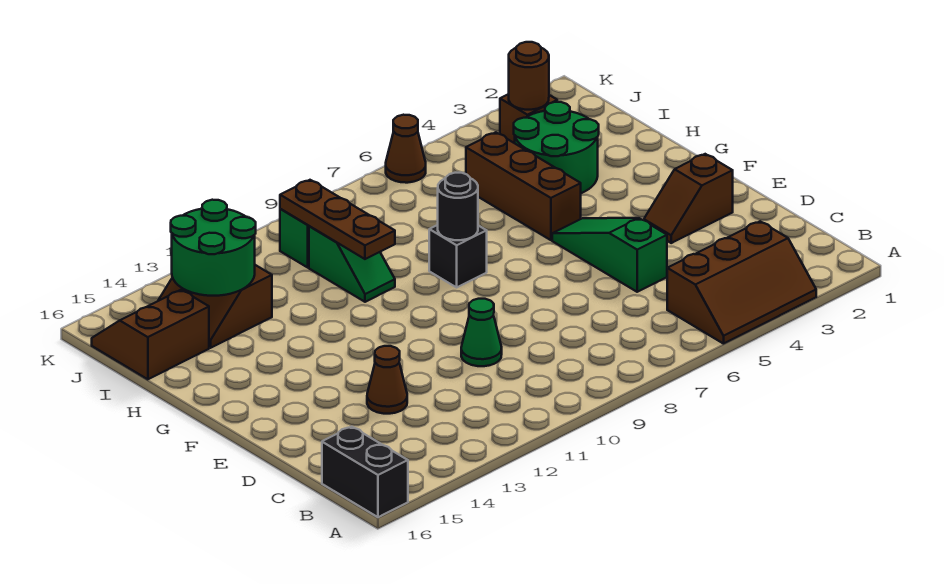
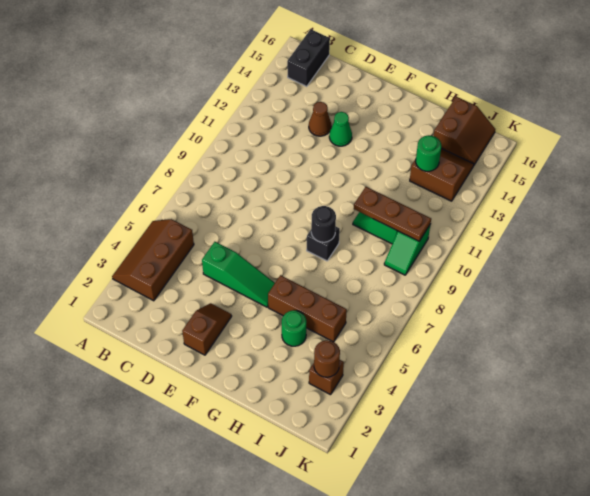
black 1x2 brick [322,427,408,517] -> black 1x2 brick turned to [287,29,330,86]
green 1x1 cone [461,299,502,366] -> green 1x1 cone moved to [329,112,352,146]
green 2x2 round brick [514,102,599,193] -> green 1x1 round brick [282,310,306,346]
green 2x2 round brick [171,200,256,296] -> green 1x1 round brick [416,135,441,171]
brown 1x1 cone [386,115,426,183] -> none

